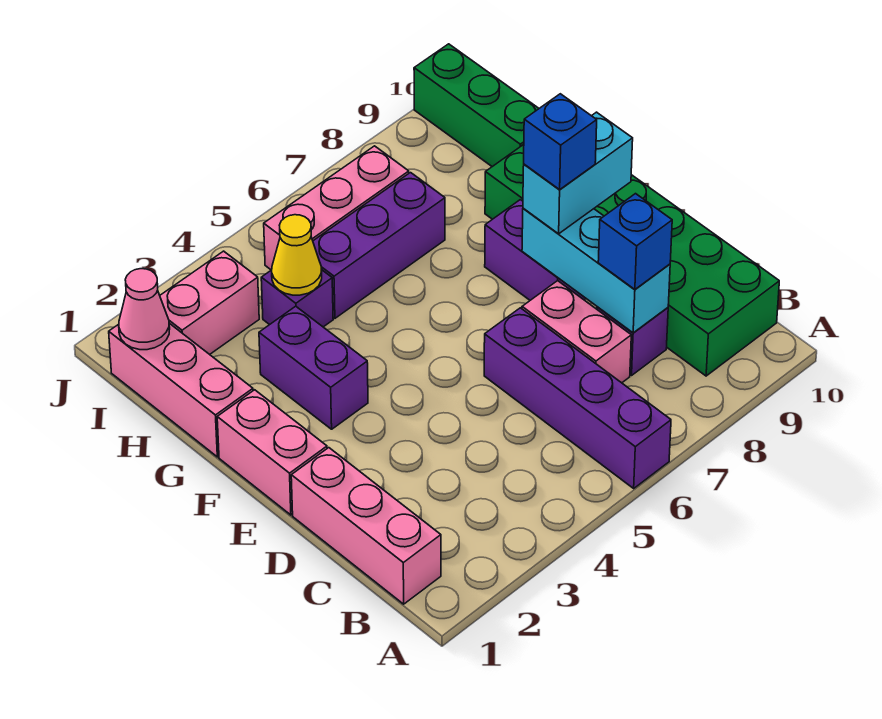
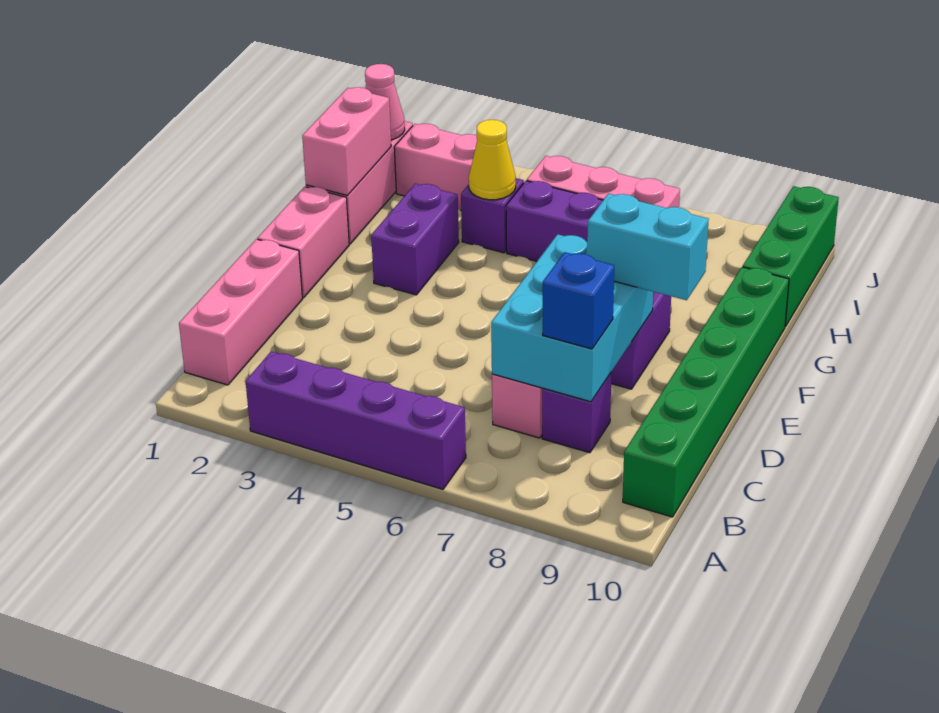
purple 1x4 brick [484,308,671,488] -> purple 1x4 brick turned to [246,351,466,489]
green 2x6 brick [485,145,779,376] -> green 1x6 brick [623,267,789,517]
cyan 1x3 brick [522,208,670,333] -> cyan 2x3 brick [491,234,653,402]
blue 1x1 brick [524,94,597,189] -> none
none -> pink 1x2 brick [302,87,391,195]

